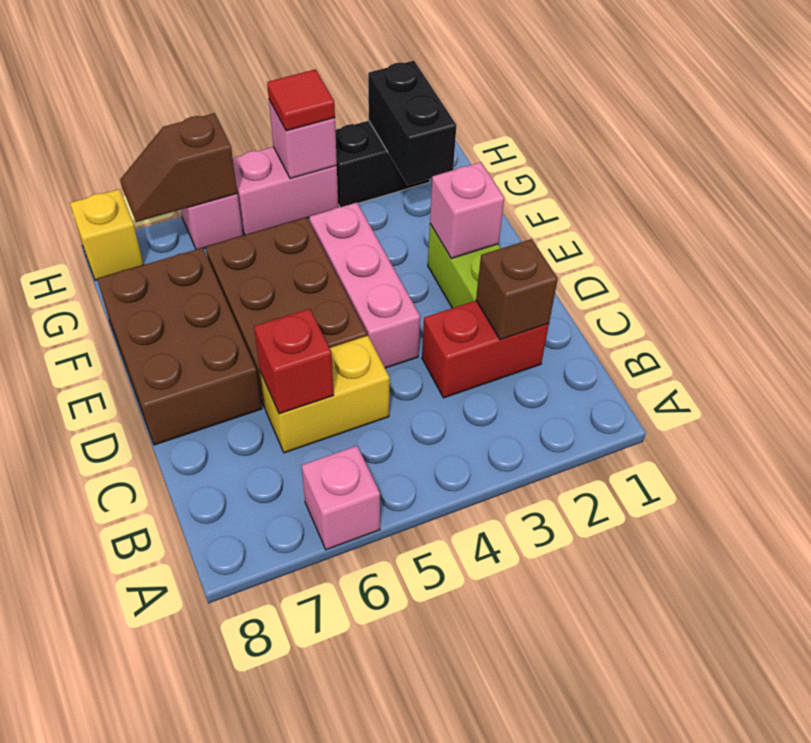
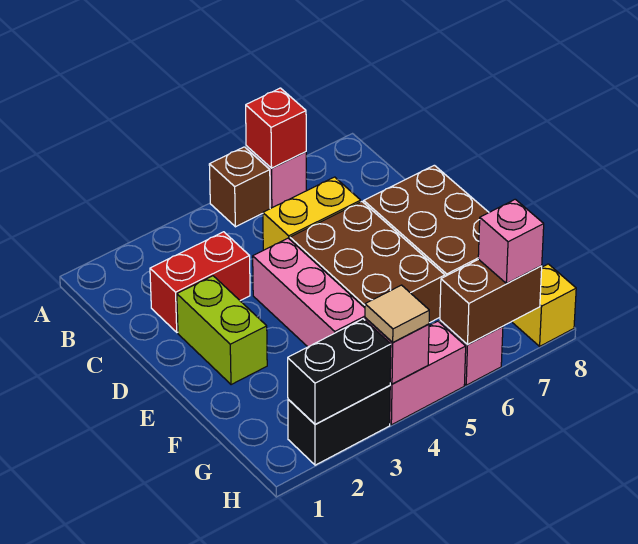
brown 1x1 brick [476,239,558,340] -> brown 1x1 brick moved to [209,147,270,227]
red 1x1 brick [254,309,334,414] -> red 1x1 brick moved to [246,88,306,168]
pink 1x1 brick [430,162,504,258] -> pink 1x1 brick moved to [478,199,544,283]
black 1x2 brick [368,61,456,185] -> black 1x2 brick turned to [288,319,391,424]
red 1x1 tile [267,69,335,131] -> tan 1x1 tile [365,285,429,342]
brown 1x2 slope [120,113,237,222] -> brown 1x2 brick [440,259,542,345]

